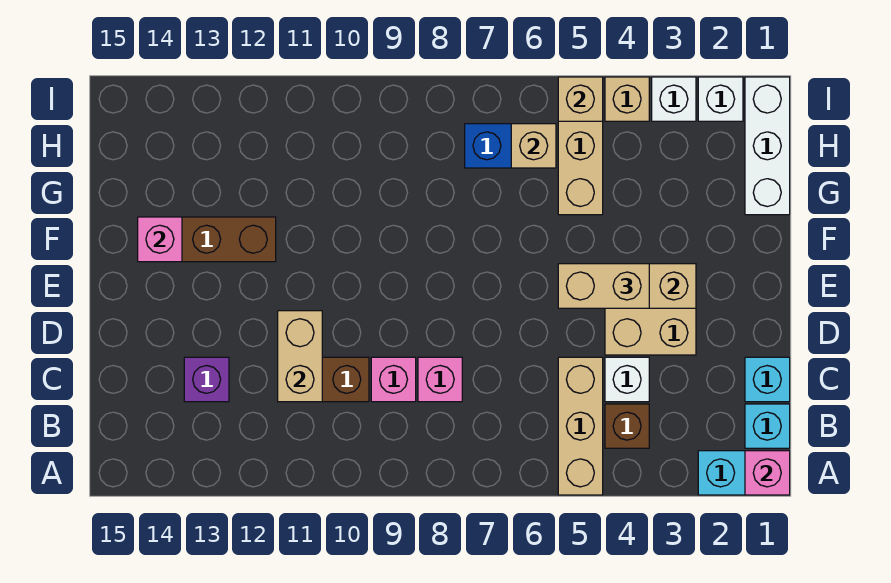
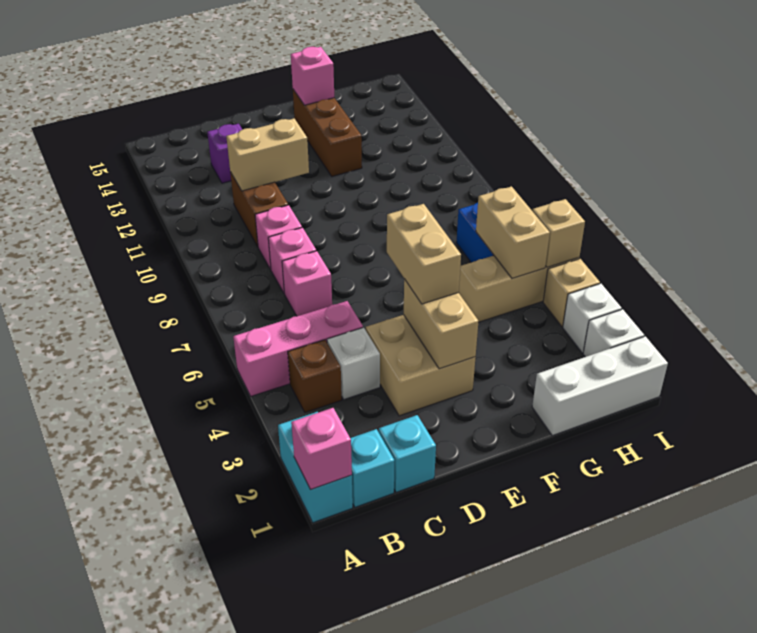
tan 1x3 brick [558,357,603,495] -> pink 1x3 brick [233,301,363,396]
none -> pink 1x1 brick [282,251,332,316]
tan 1x1 brick [511,124,556,168] -> tan 1x2 brick [476,186,550,278]

